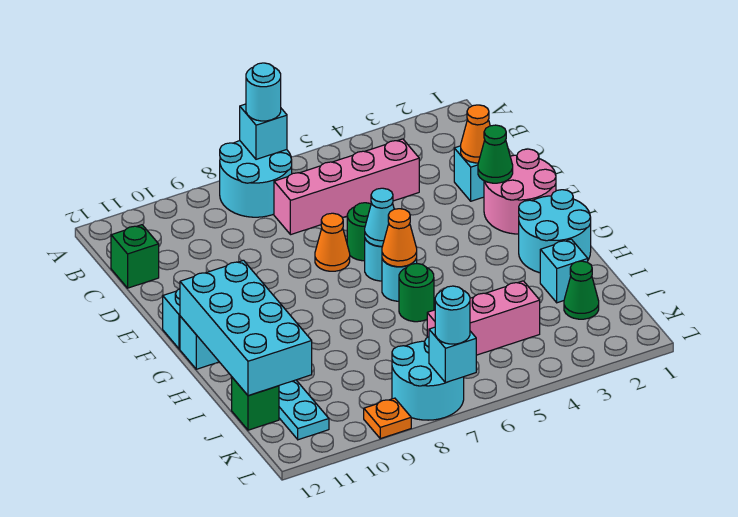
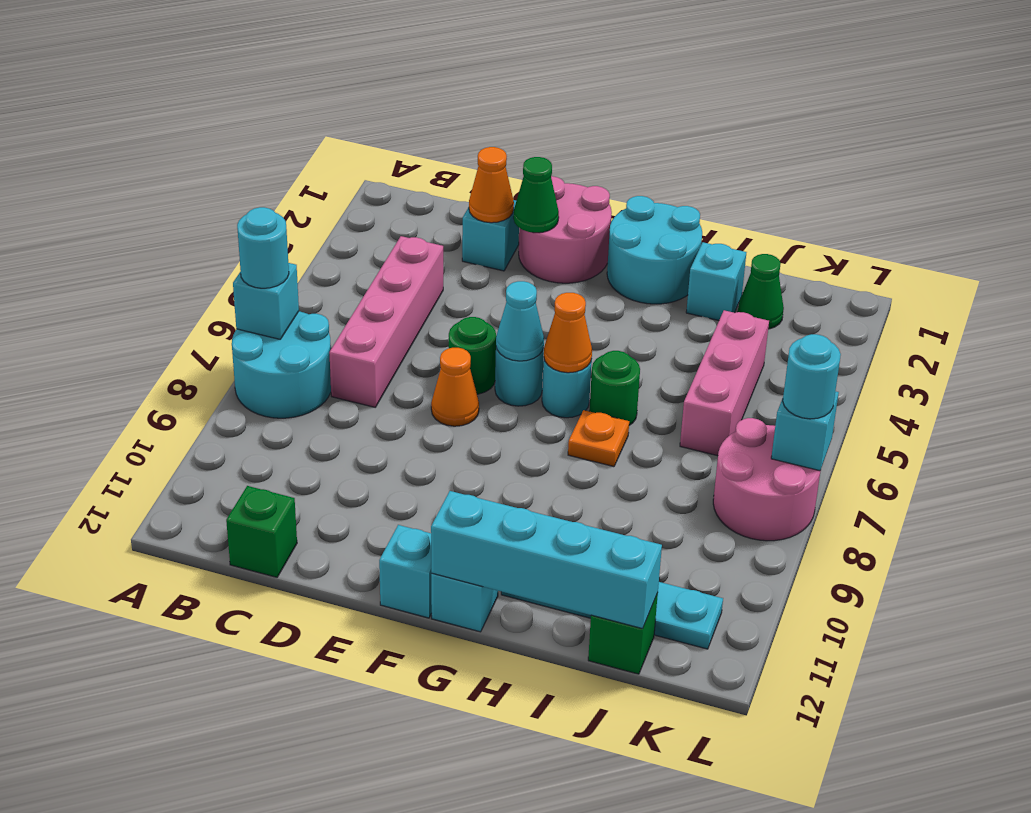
cyan 2x4 brick [180,260,312,396] -> cyan 1x4 brick [431,491,662,629]
cyan 2x2 round brick [392,337,464,420] -> pink 2x2 round brick [713,418,821,541]
orange 1x1 plate [364,398,411,439] -> orange 1x1 plate moved to [568,410,629,467]

